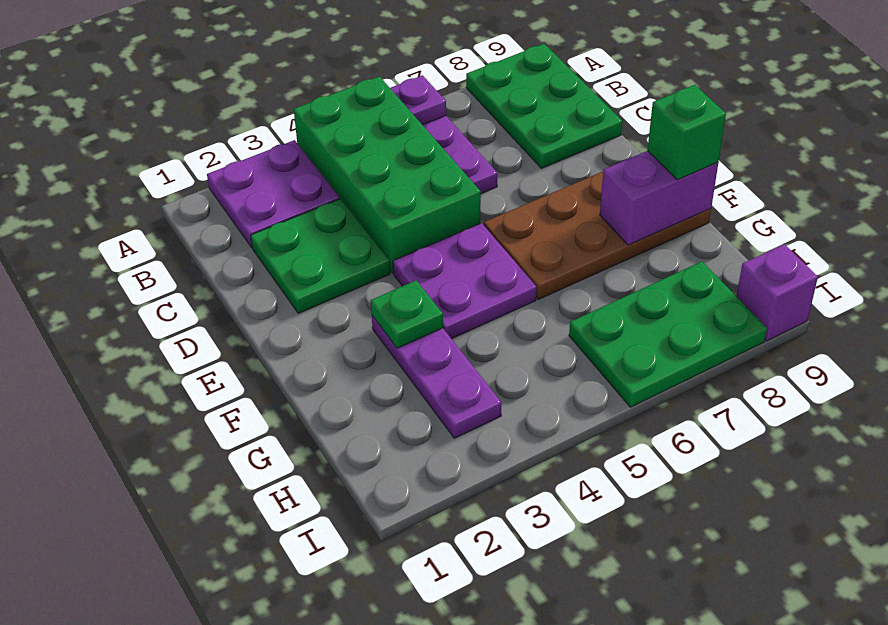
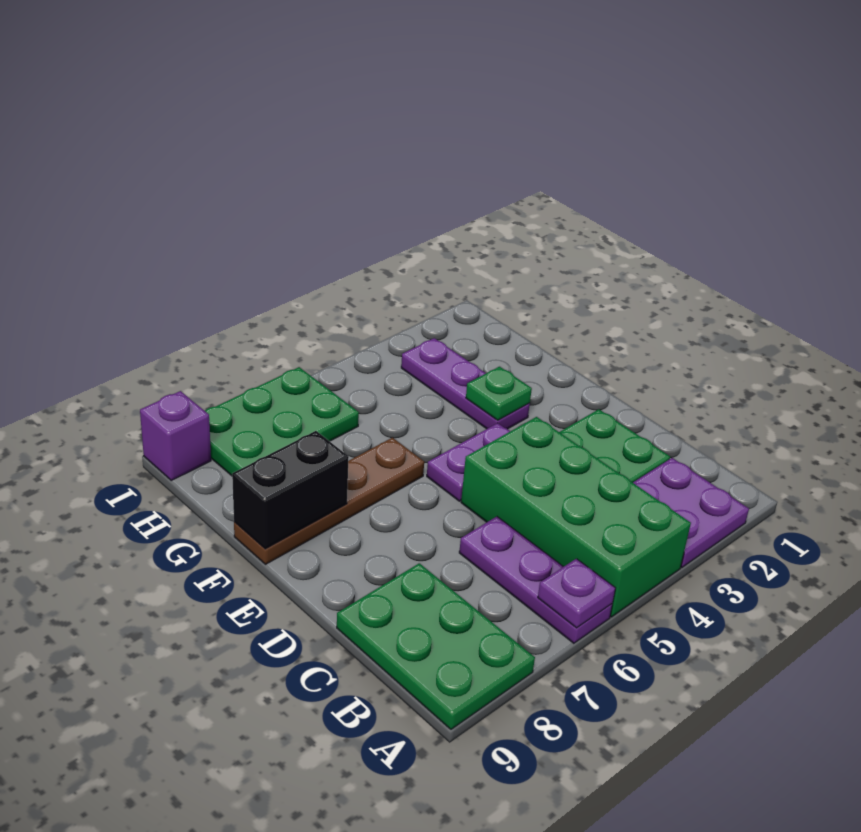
purple 2x2 plate [393,223,537,339] -> purple 1x2 plate [427,423,510,501]
brown 2x4 plate [484,172,711,300] -> brown 1x4 plate [234,438,424,564]
purple 1x2 brick [600,151,718,245] -> black 1x2 brick [232,431,349,549]
green 1x1 brick [647,85,726,180] -> none

